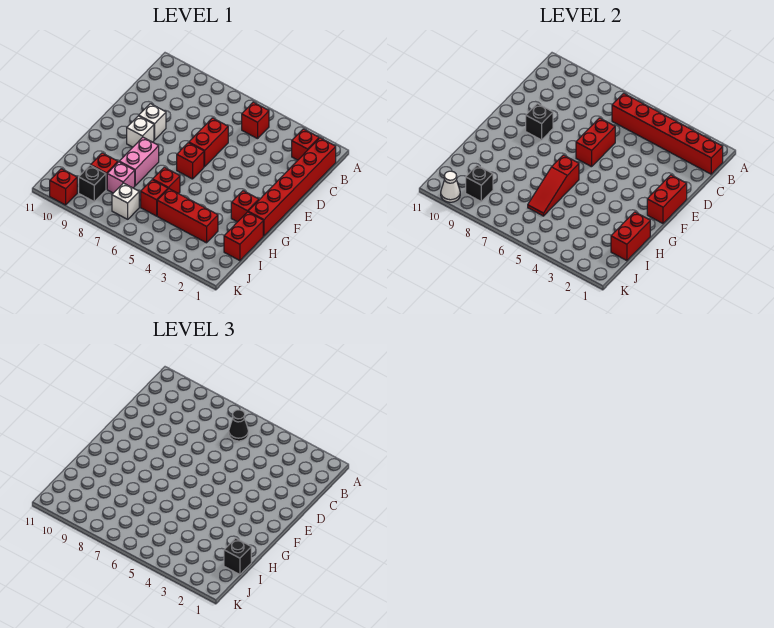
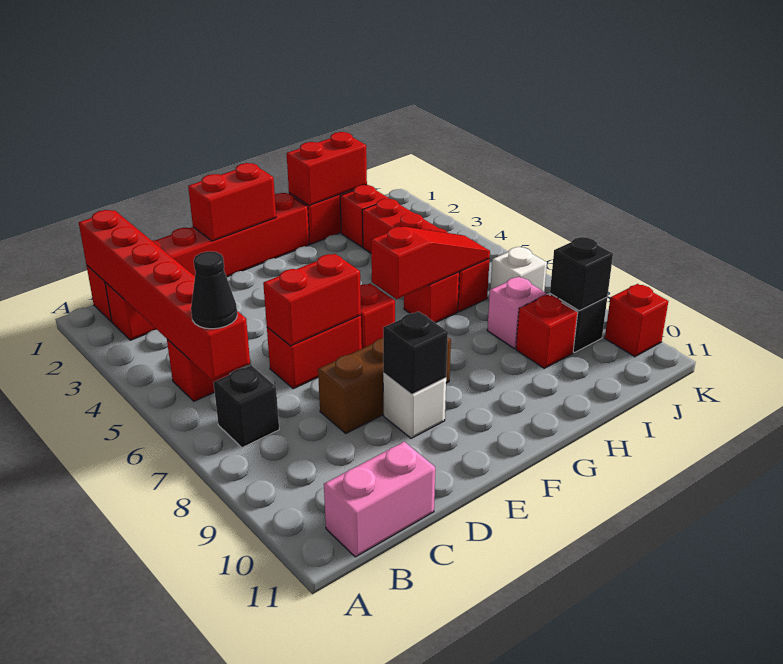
none -> brown 1x3 brick [318,338,451,433]
white 1x1 brick [127,116,154,147] -> none
red 1x1 brick [231,191,259,222] -> red 1x1 brick moved to [340,185,389,247]
pink 1x2 brick [119,137,159,186] -> pink 1x2 brick moved to [324,442,435,557]
black 1x1 brick [224,538,251,575] -> black 1x1 brick moved to [213,365,279,448]
white 1x1 cone [441,171,460,202] -> none

